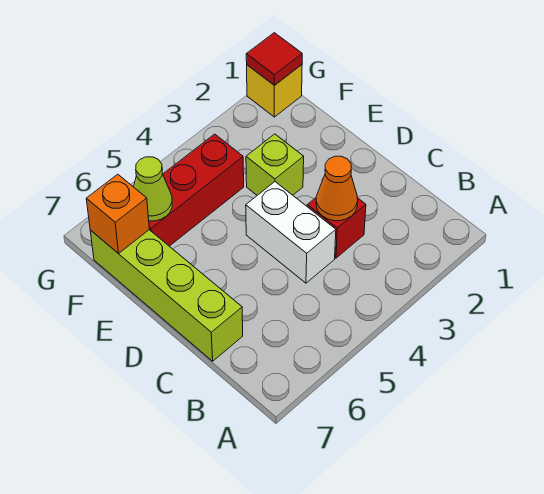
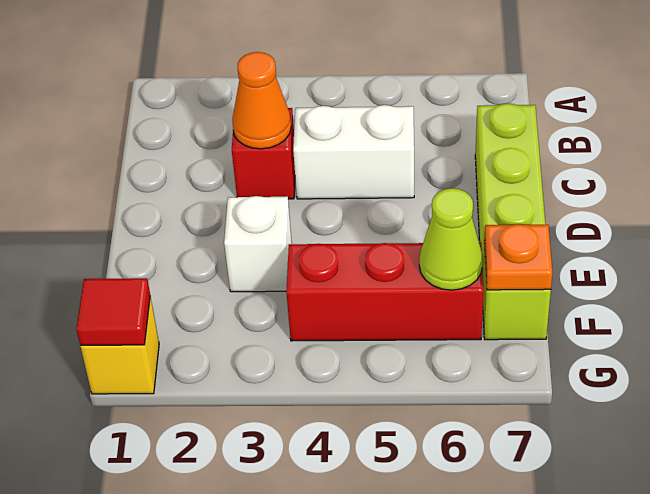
white 1x2 brick [246,182,336,283] -> white 1x2 brick turned to [293,105,414,199]
lime 1x1 brick [246,134,304,195] -> white 1x1 brick [224,196,292,292]
orange 1x1 brick [86,174,149,253] -> orange 1x1 plate [484,224,553,290]

